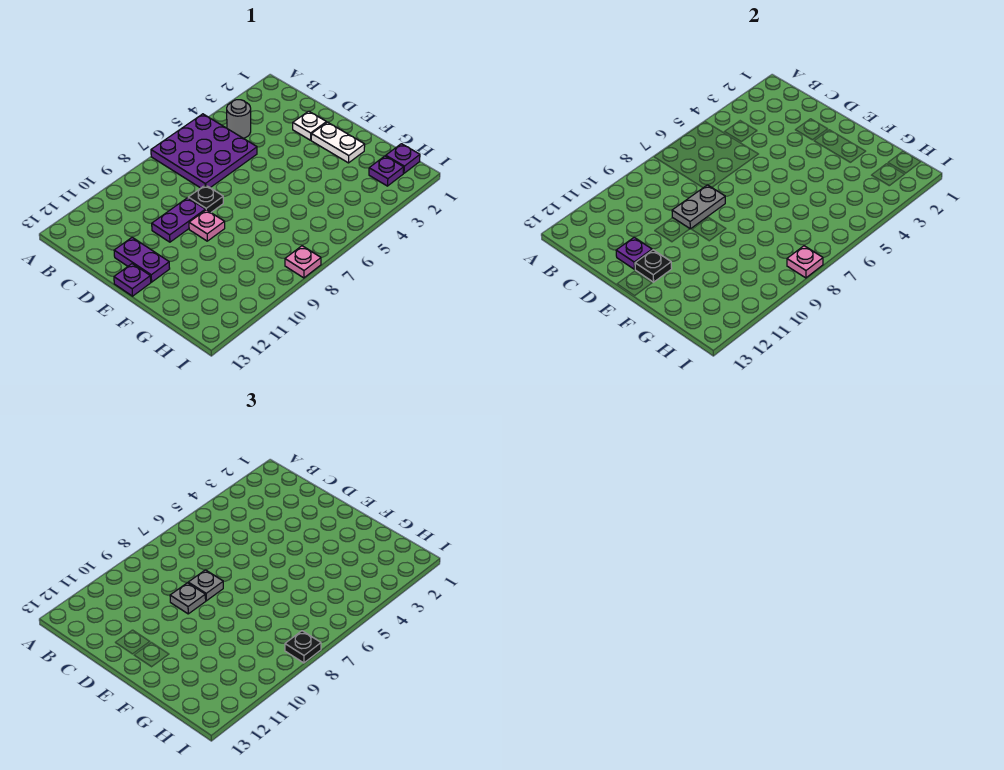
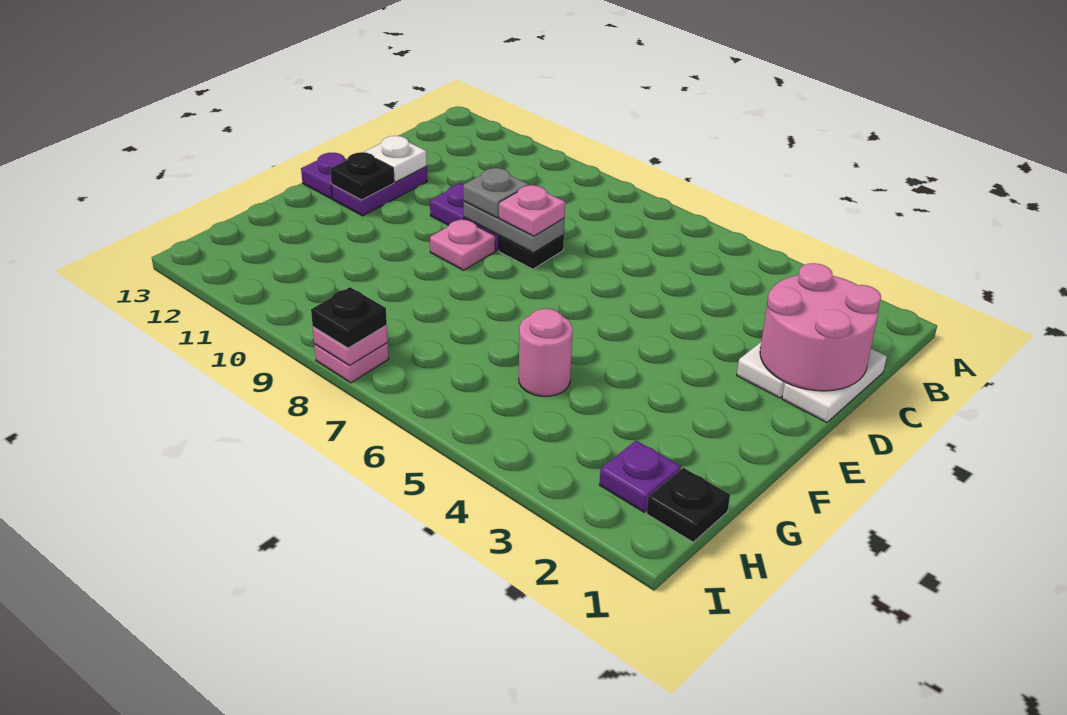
purple 3x3 plate [151,114,257,188] -> none
grey 1x1 round brick [227,100,251,138] -> none
none -> pink 2x2 round brick [760,263,881,391]
grey 1x1 plate [188,570,223,601] -> pink 1x1 plate [499,185,565,236]
purple 1x1 plate [616,237,652,269] -> white 1x1 plate [365,136,427,182]
white 1x2 plate [311,122,365,163] -> white 1x2 plate moved to [782,349,887,423]
none -> pink 1x1 round brick [519,309,573,396]
purple 1x1 plate [386,144,420,173] -> black 1x1 plate [647,468,730,542]

